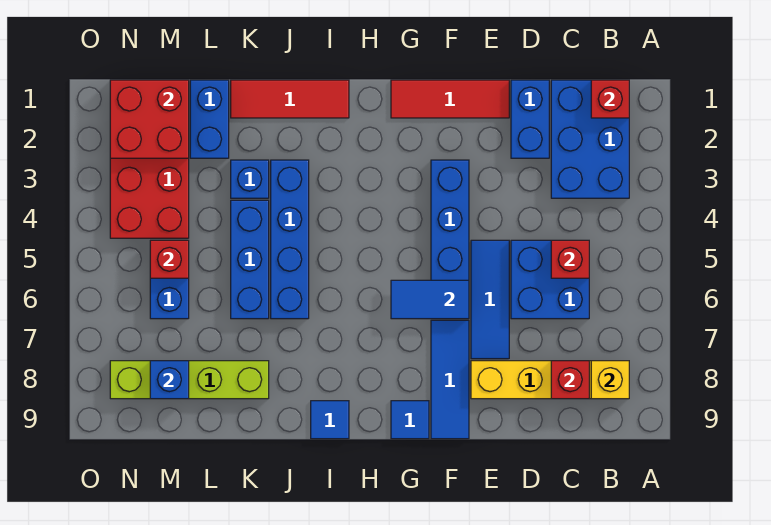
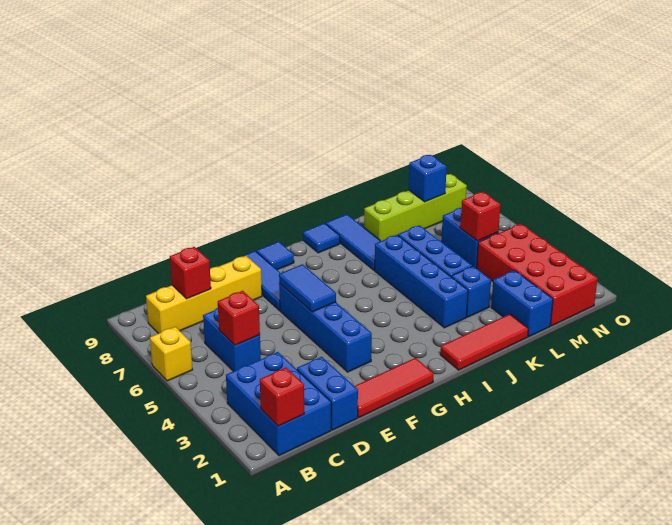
yellow 1x1 brick [591,361,629,399] -> yellow 1x1 brick moved to [150,327,192,381]
blue 2x2 brick [511,240,589,319] -> blue 1x2 brick [203,308,261,371]
blue 1x3 tile [471,240,509,359] -> blue 1x3 tile moved to [326,214,380,270]
blue 1x2 tile [391,280,469,319] -> blue 1x2 tile turned to [279,264,336,312]
red 2x2 brick [110,80,189,158] -> none

